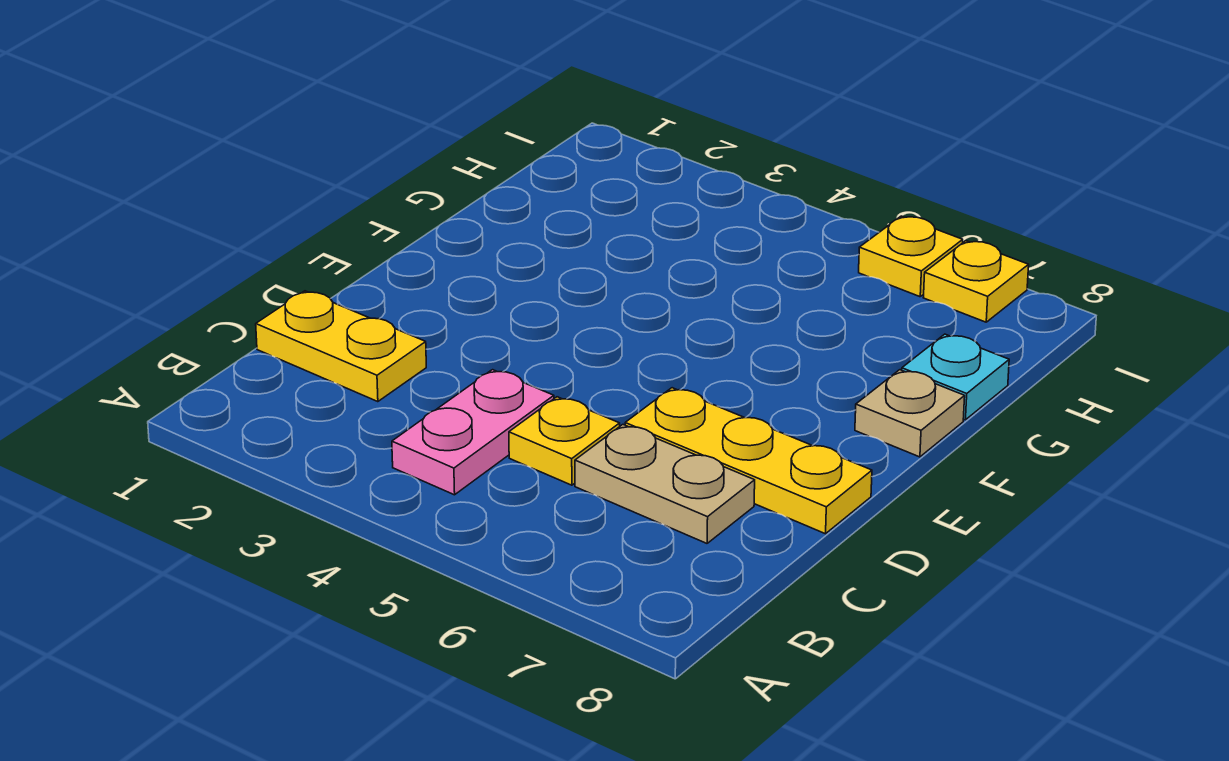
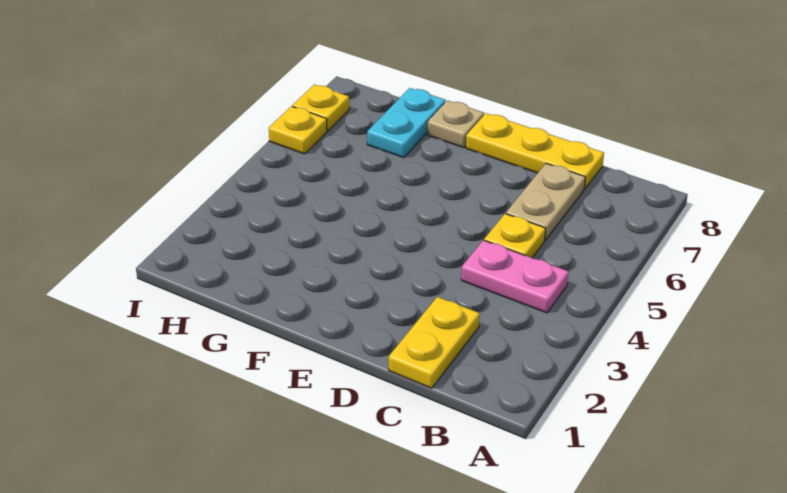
yellow 1x3 plate [625,388,872,534] -> yellow 1x3 plate turned to [466,113,604,189]
cyan 1x1 plate [902,334,1009,420] -> cyan 1x2 plate [367,88,446,158]

